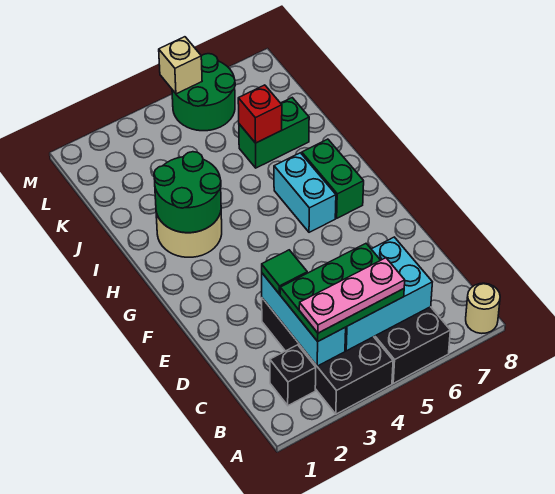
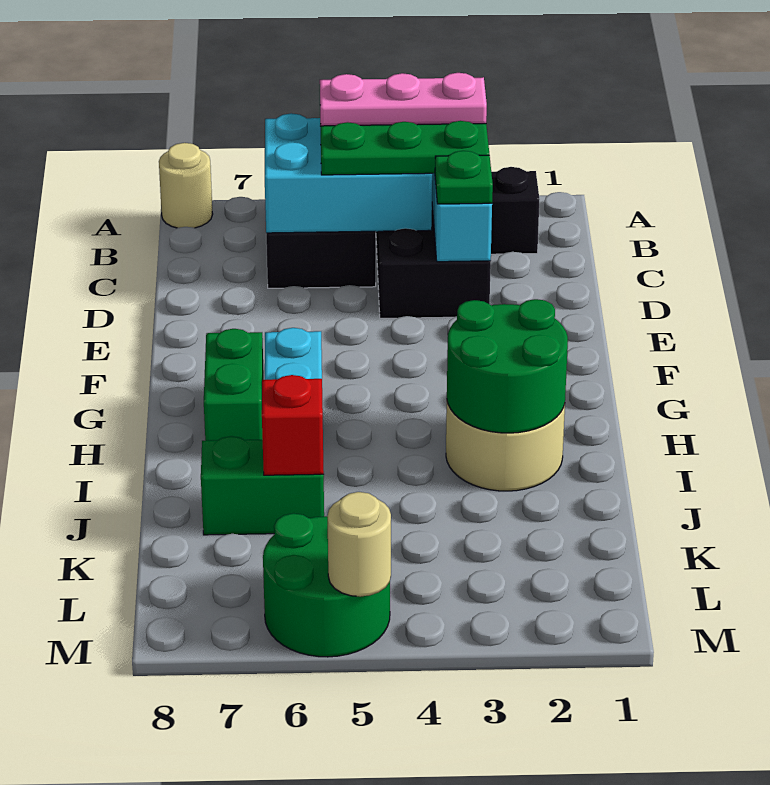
green 1x1 tile [262,250,307,294] -> green 1x1 plate [435,151,493,204]
tan 1x1 brick [159,37,202,94] -> tan 1x1 round brick [327,492,391,597]

